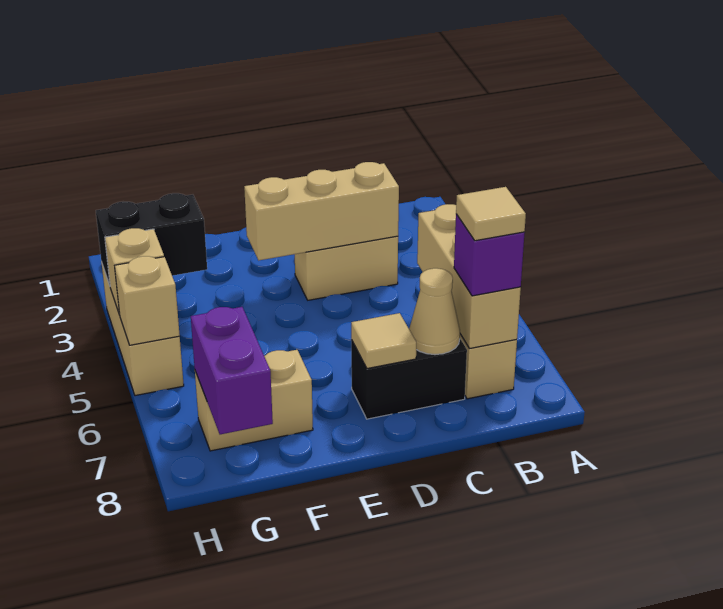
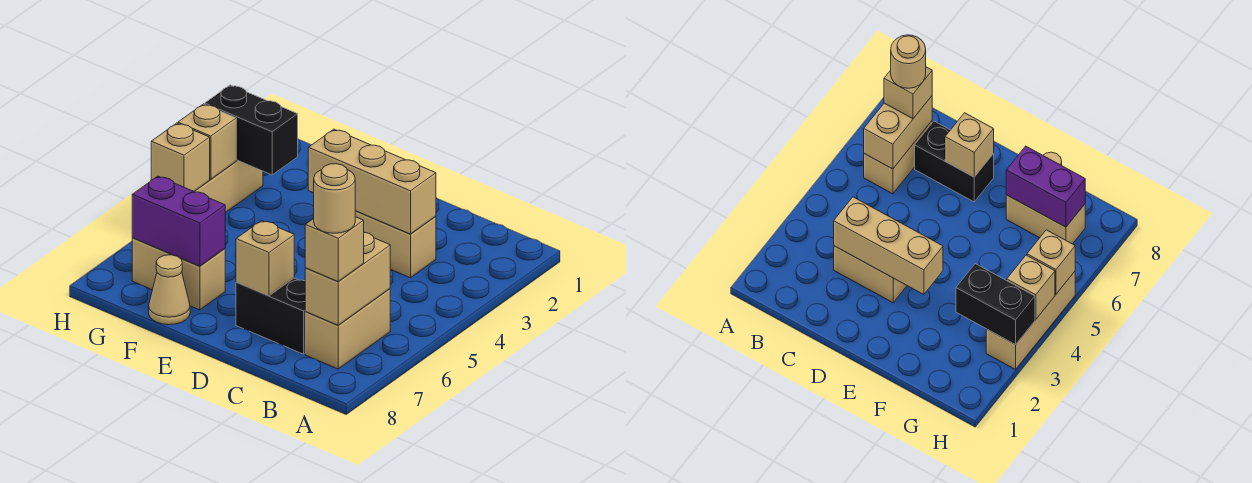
tan 1x3 brick [417,204,521,349] -> tan 1x2 brick [305,232,390,325]
purple 1x1 brick [454,214,524,296] -> tan 1x1 brick [305,217,364,282]
tan 1x1 tile [456,187,526,241] -> tan 1x1 round brick [314,164,355,233]
tan 1x1 cone [409,268,460,355] -> tan 1x1 cone moved to [149,255,190,325]
tan 1x1 tile [351,313,416,369] -> tan 1x1 brick [236,221,294,296]
purple 1x2 brick [191,307,273,434] -> purple 1x2 brick turned to [132,176,225,266]

